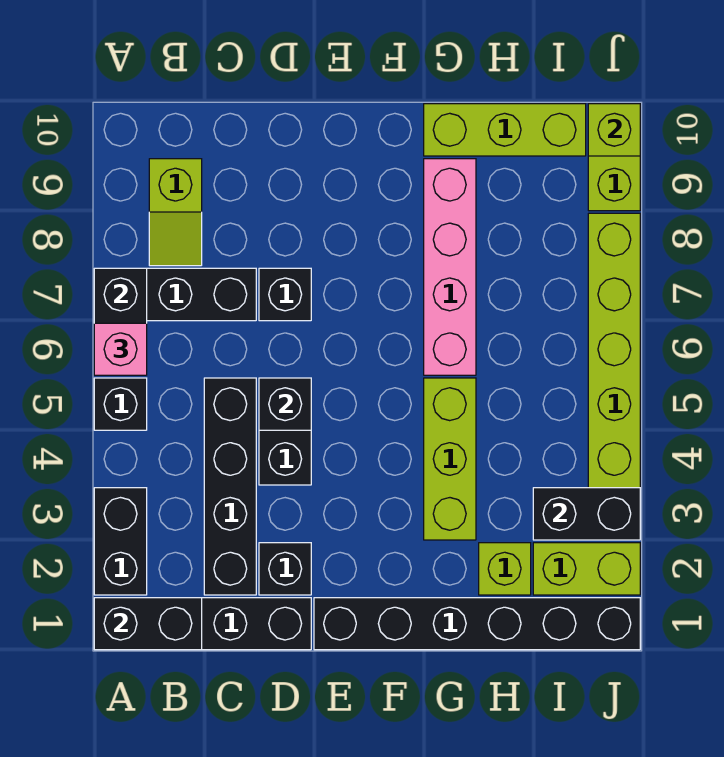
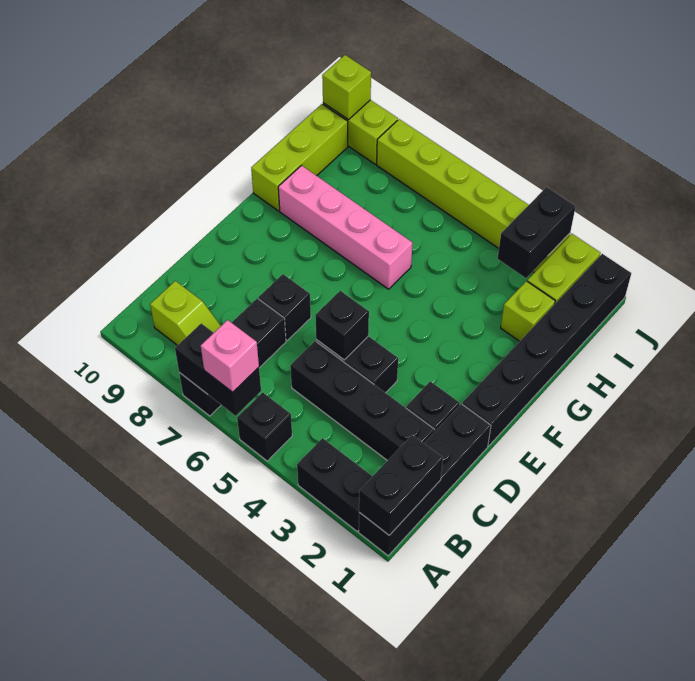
lime 1x3 brick [424,378,476,540] -> none

